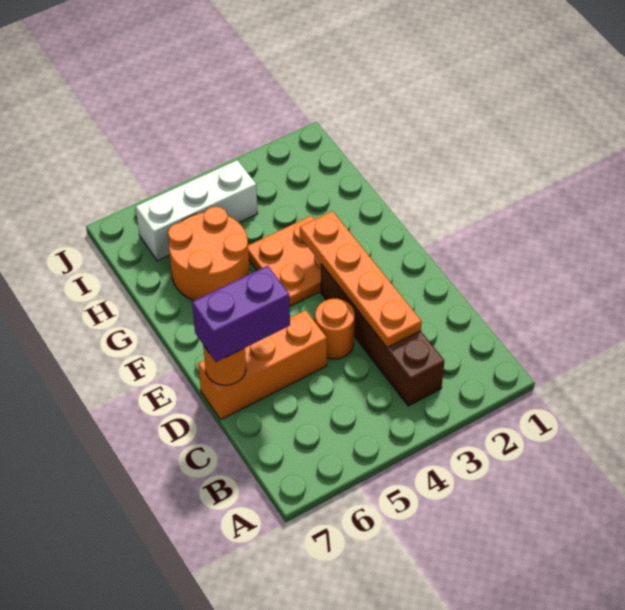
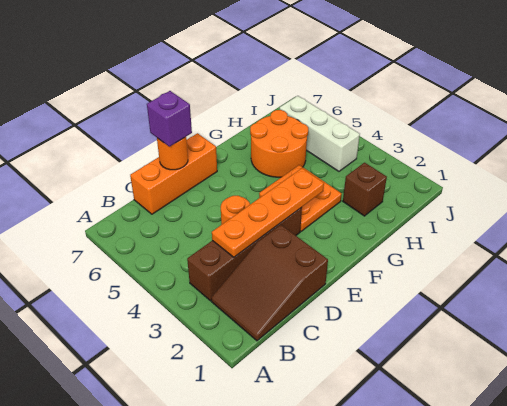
none -> brown 2x3 slope [211,225,328,341]
orange 1x3 brick [198,310,327,420] -> orange 1x3 brick turned to [130,133,217,214]
purple 1x2 brick [192,266,290,362] -> purple 1x1 brick [147,91,192,147]
none -> brown 1x1 brick [343,163,387,216]

